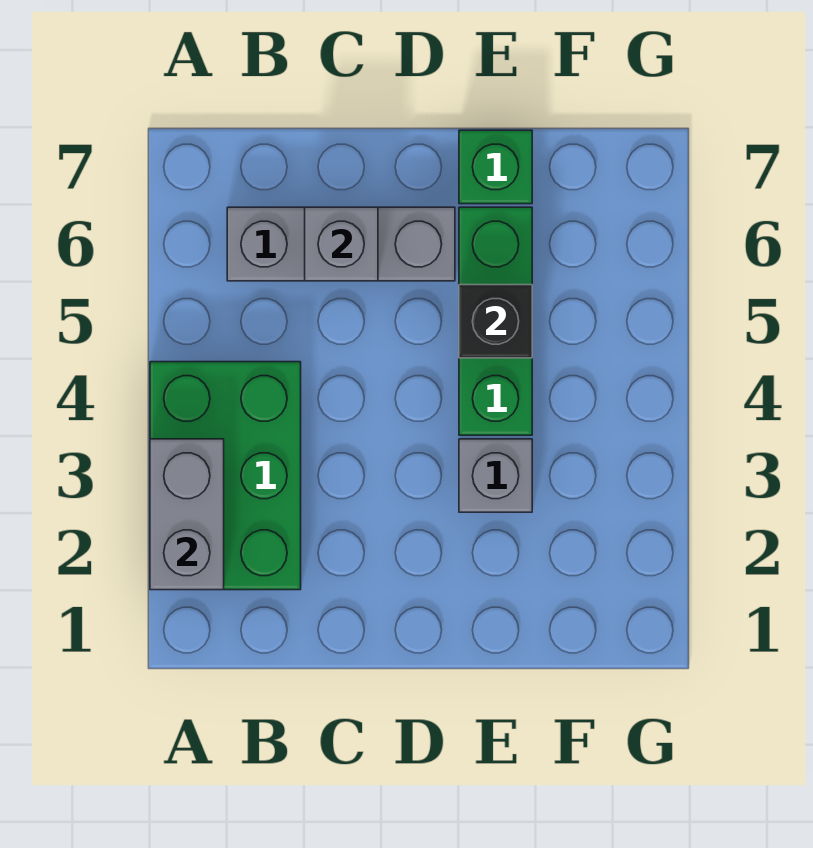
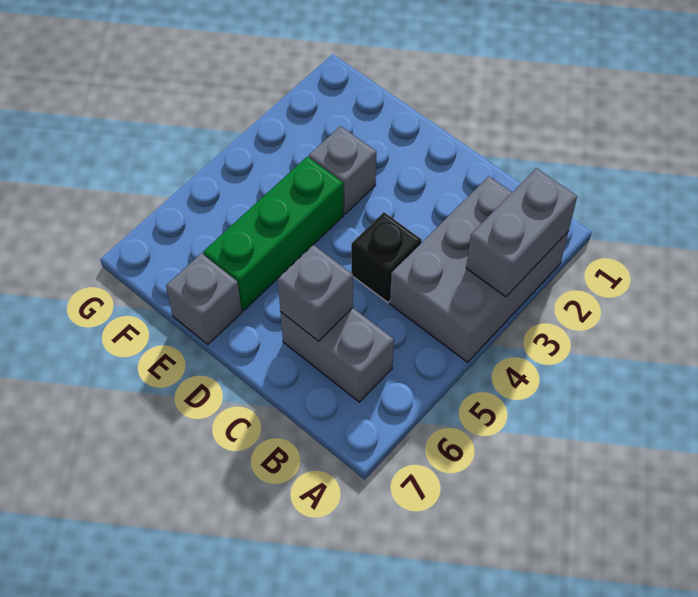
green 2x3 brick [150,362,301,590] -> grey 2x3 brick [390,176,568,362]
grey 1x3 brick [227,207,455,281] -> grey 1x2 brick [281,308,394,402]
black 1x1 brick [459,285,532,358] -> black 1x1 brick moved to [351,212,422,302]
green 1x1 brick [459,130,532,204] -> grey 1x1 brick [166,253,242,345]

